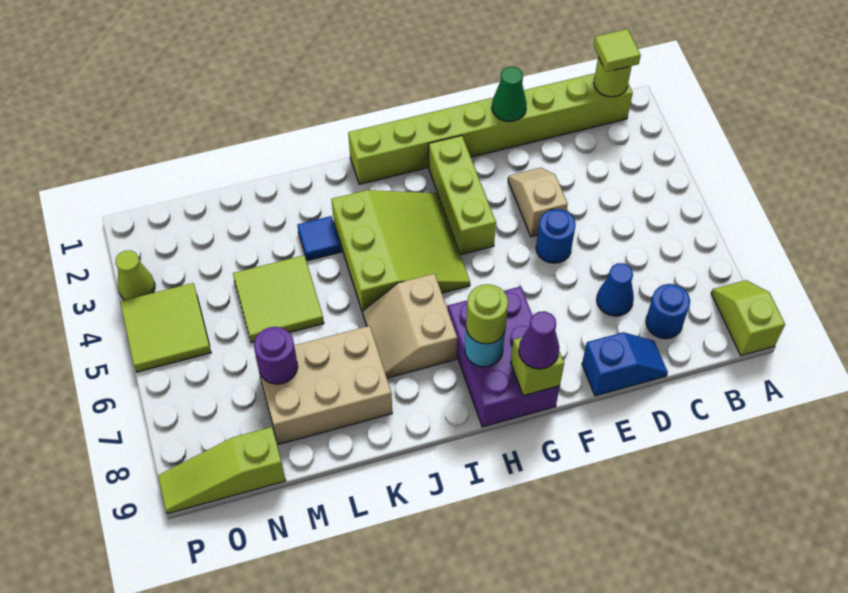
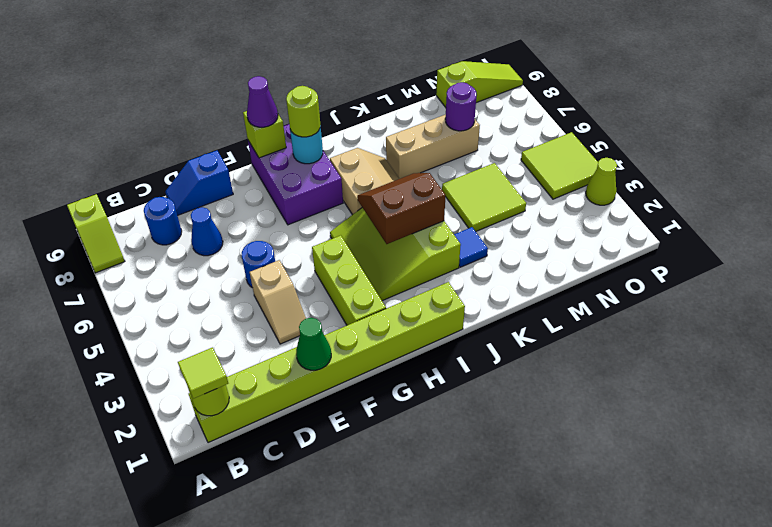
none -> brown 2x2 slope [357,173,446,244]
tan 2x3 brick [255,326,392,445] -> tan 1x3 brick [386,114,480,179]

